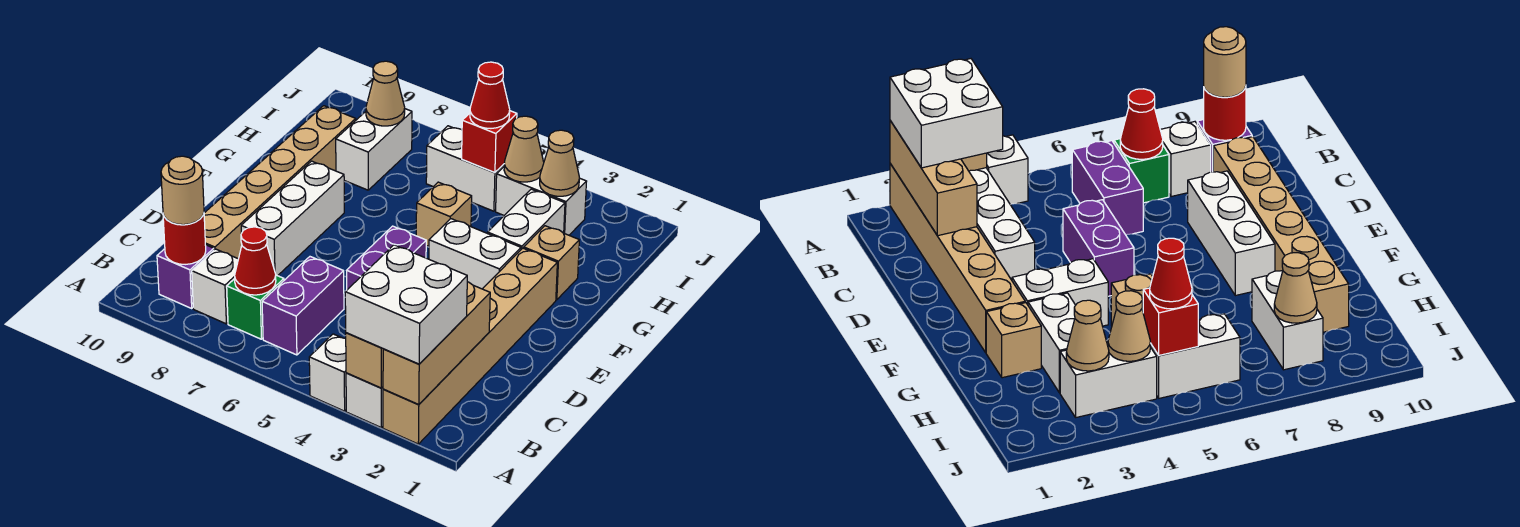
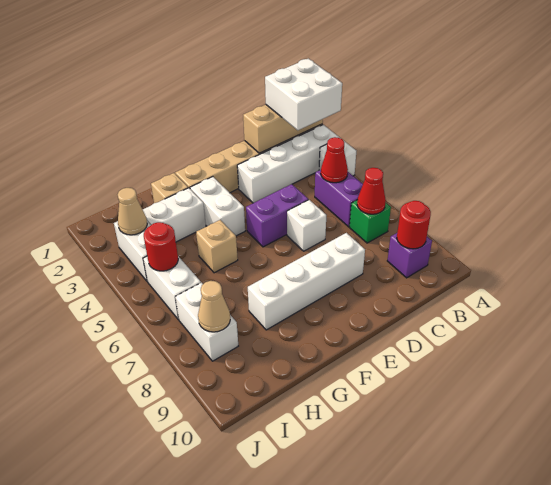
tan 1x1 brick [346,333,383,388] -> none
purple 1x2 brick [262,257,344,355] -> purple 1x2 brick turned to [315,170,363,227]
white 1x1 brick [192,249,238,324] -> white 1x1 brick moved to [287,200,326,251]
tan 1x1 round brick [161,156,204,225] -> none
tan 1x6 brick [204,106,356,259] -> none
white 1x3 brick [241,161,344,276] -> white 1x4 brick [248,233,365,330]
white 1x2 brick [336,109,412,190] -> white 1x2 brick turned to [175,283,238,361]
tan 1x1 cone [504,116,544,182] -> none
red 1x1 brick [462,111,517,173] -> red 1x1 round brick [144,222,178,271]
red 1x1 cone [470,62,510,128] -> red 1x1 cone moved to [321,137,348,183]

